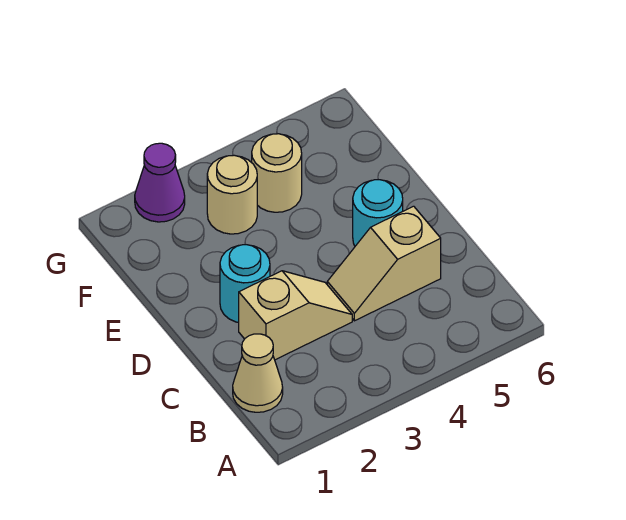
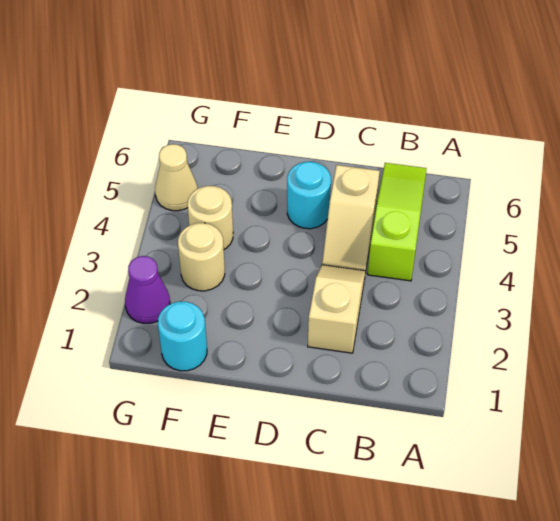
tan 1x1 cone [233,334,283,412] -> tan 1x1 cone moved to [155,144,197,211]
none -> lime 1x3 slope [368,163,427,281]
cyan 1x1 round brick [220,245,270,322] -> cyan 1x1 round brick moved to [158,302,207,371]

